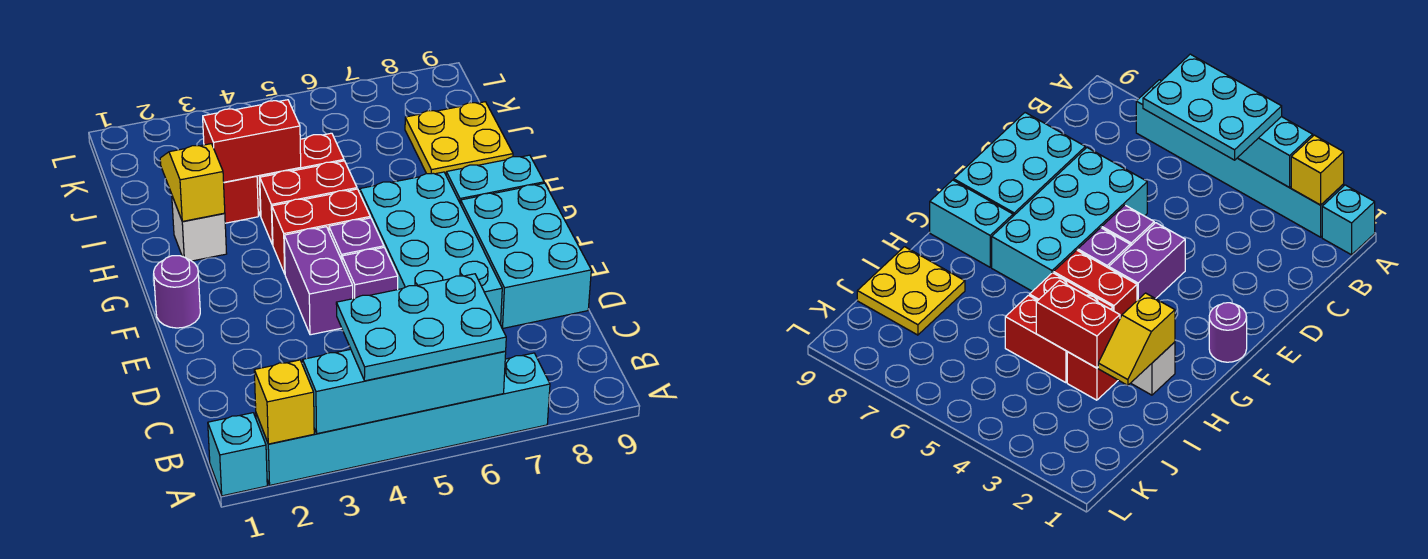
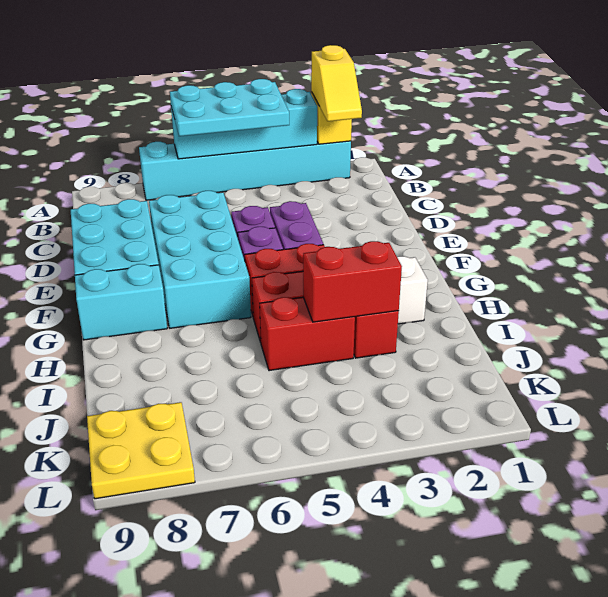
cyan 1x1 brick [208,413,267,496] -> none
purple 1x1 round brick [154,256,200,328] -> none
yellow 1x2 slope [160,144,225,221] -> yellow 1x2 slope moved to [311,45,362,121]
yellow 2x2 plate [405,102,513,174] -> yellow 2x2 plate moved to [87,402,195,499]

